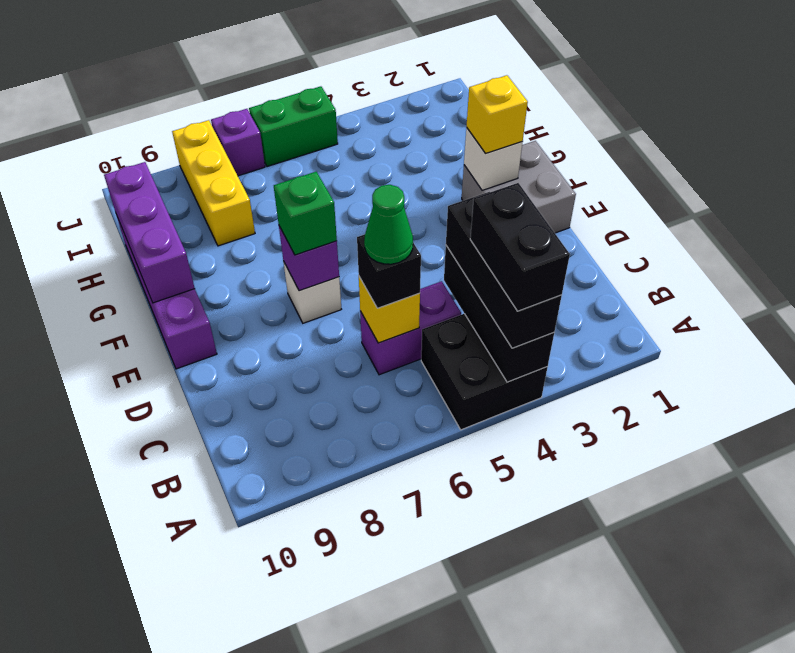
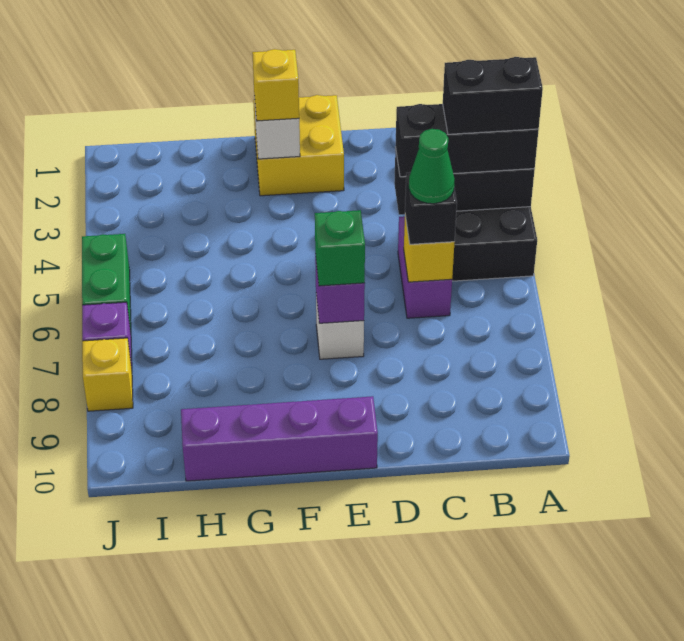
grey 2x2 brick [462,141,576,233] -> yellow 2x2 brick [253,95,344,196]
purple 1x3 brick [104,162,195,303] -> none
yellow 1x3 brick [172,120,255,246] -> yellow 1x1 brick [82,338,133,411]

